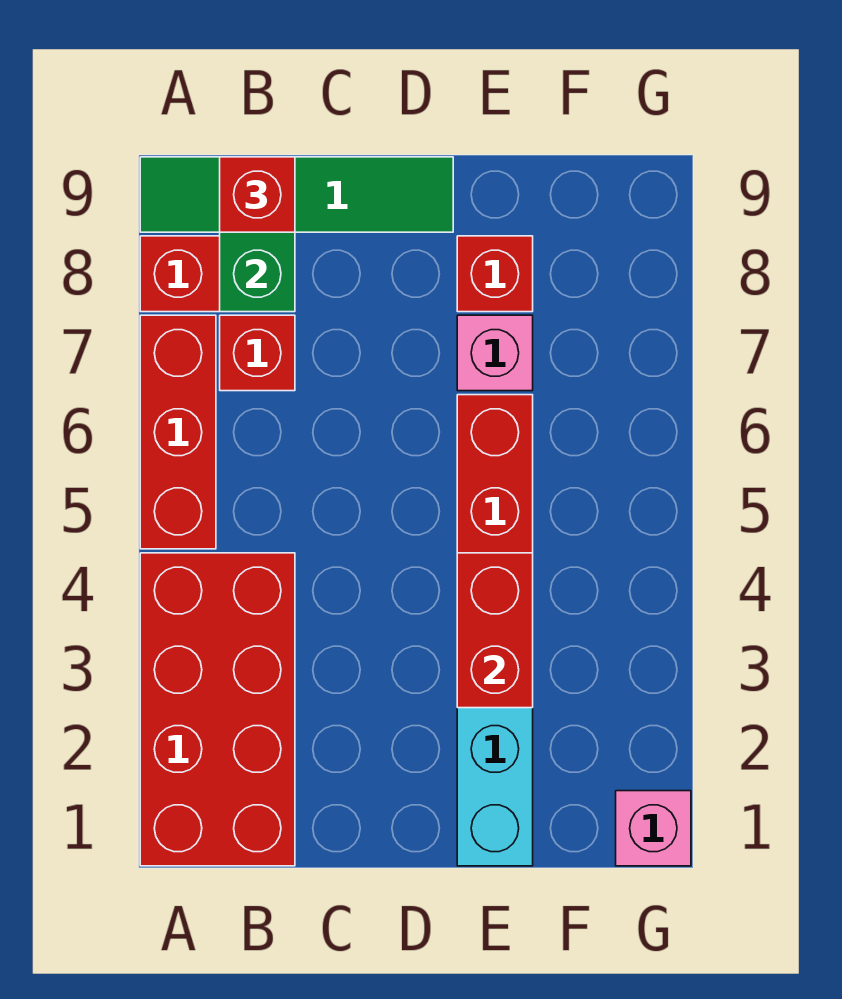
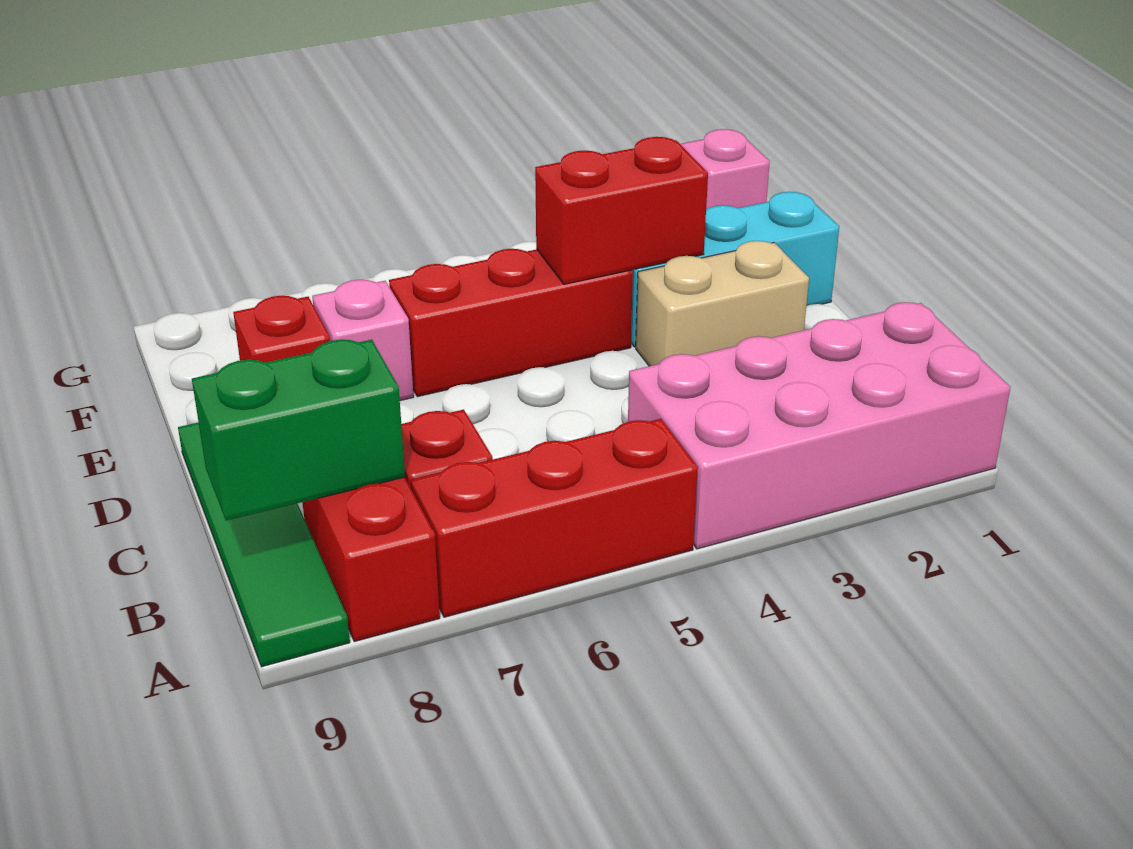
red 2x4 brick [140,553,295,866] -> pink 2x4 brick [628,302,1011,549]
red 1x1 brick [220,157,295,232] -> none
none -> tan 1x2 brick [636,241,809,366]

